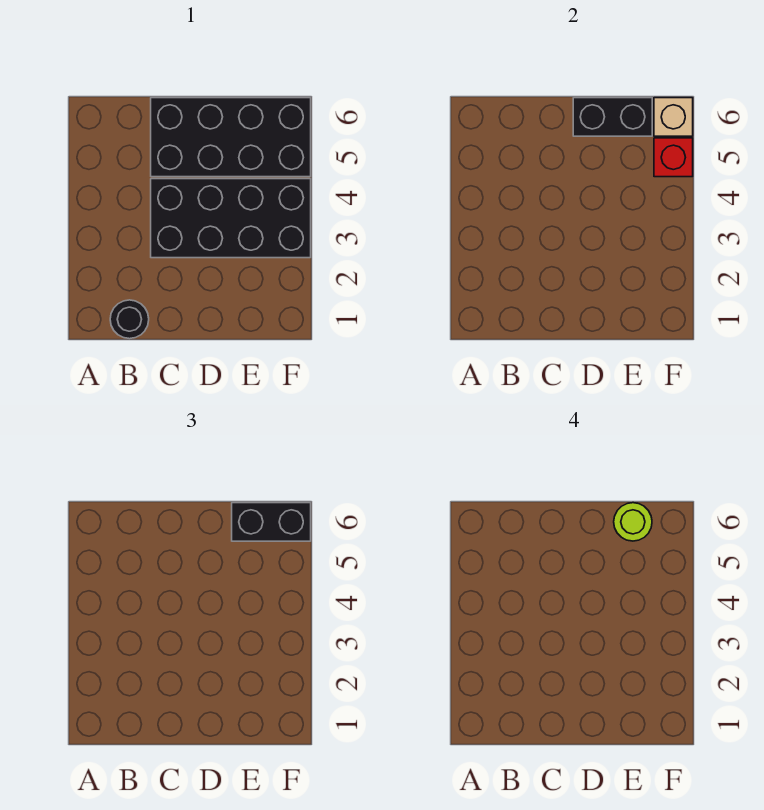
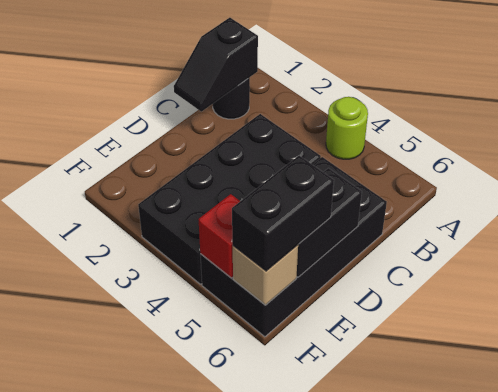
none -> black 1x2 slope [174,18,258,112]
lime 1x1 round brick [614,503,652,541] -> lime 1x1 round brick moved to [326,97,368,159]

